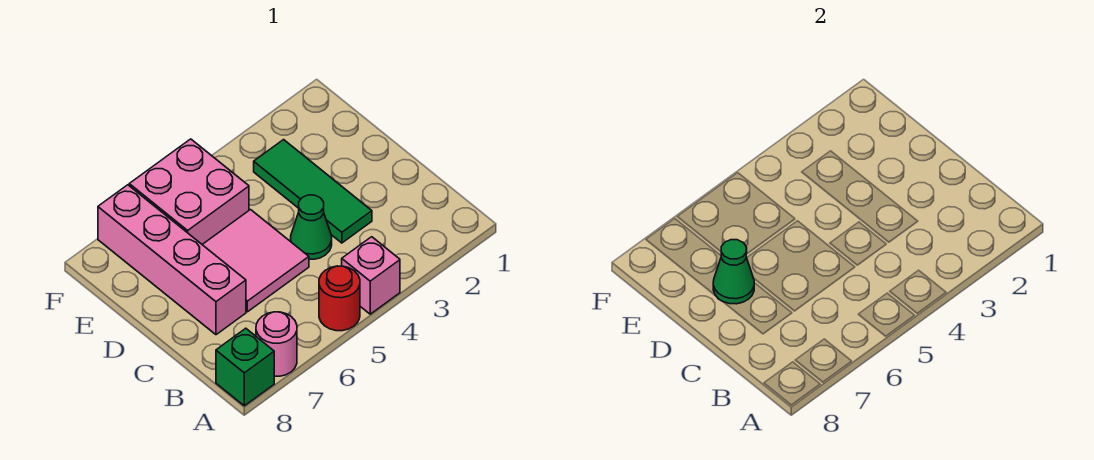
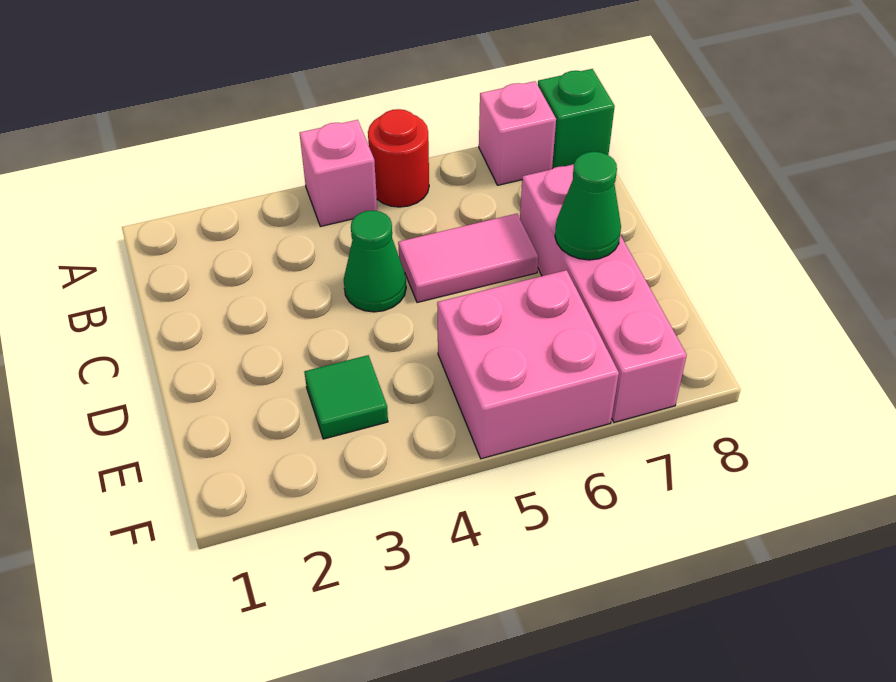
pink 1x1 round brick [256,312,297,376] -> pink 1x1 brick [479,81,556,185]
green 1x3 tile [254,140,372,243] -> green 1x1 tile [305,355,388,439]
pink 2x2 tile [202,210,309,312] -> pink 1x2 tile [398,214,538,302]

